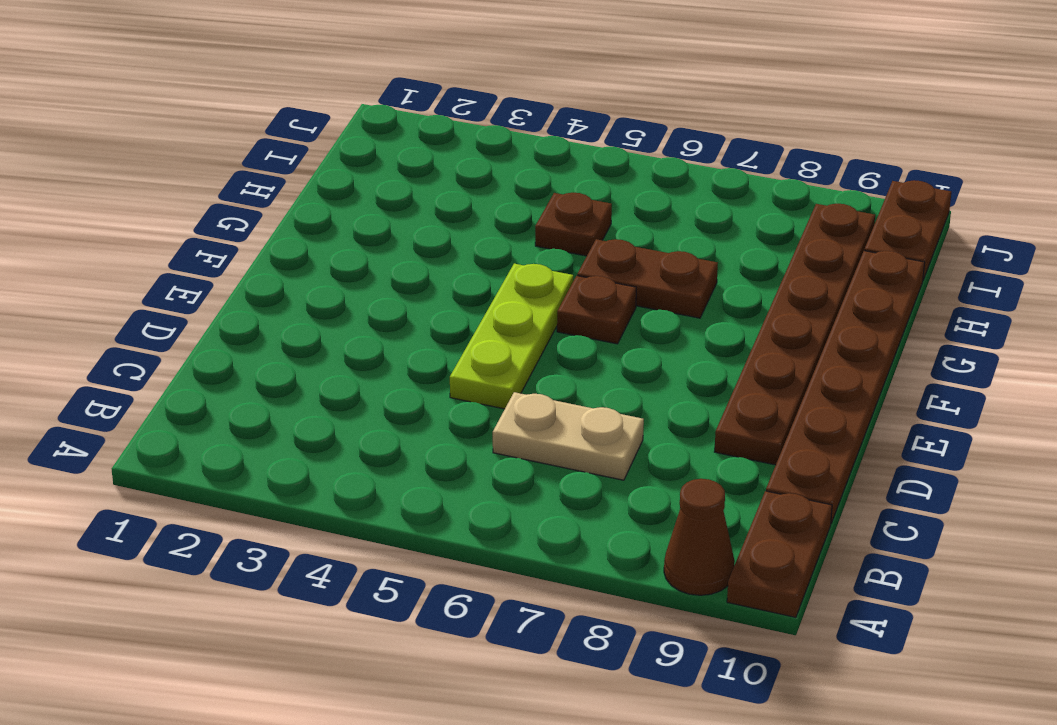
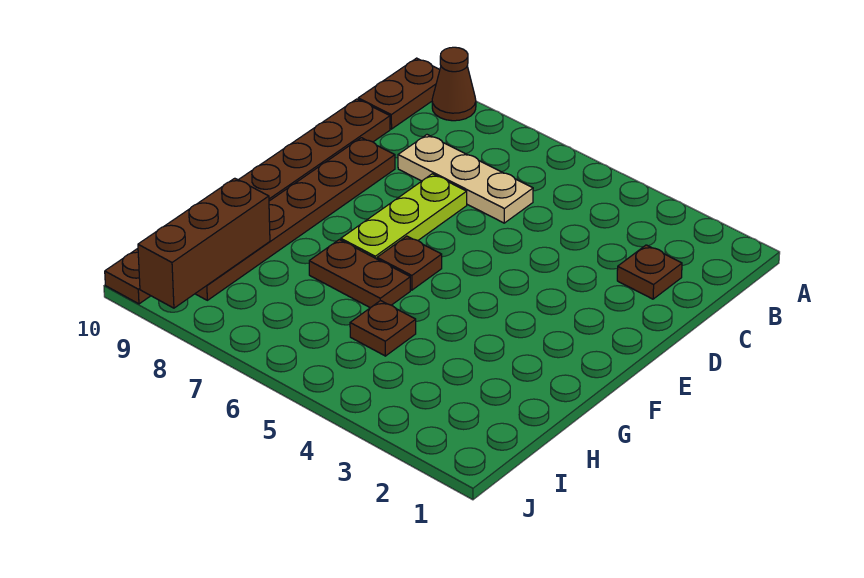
none -> brown 1x1 plate [617,245,682,299]
tan 1x2 plate [493,392,644,480] -> tan 1x3 plate [398,135,533,223]
lime 1x3 plate [450,264,573,409] -> lime 1x3 plate moved to [341,174,467,259]
none -> brown 1x3 brick [138,178,270,308]

